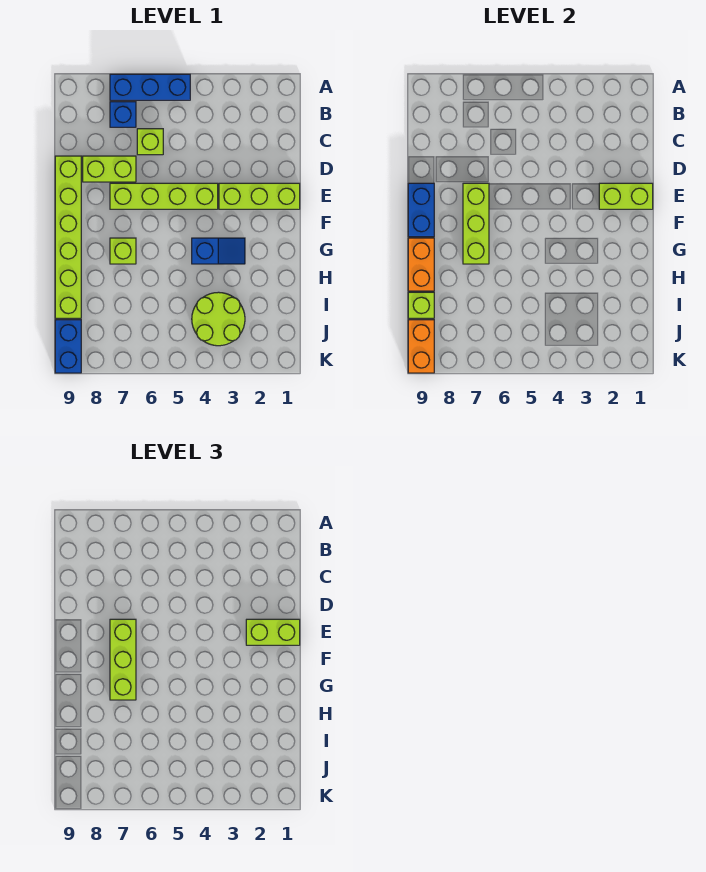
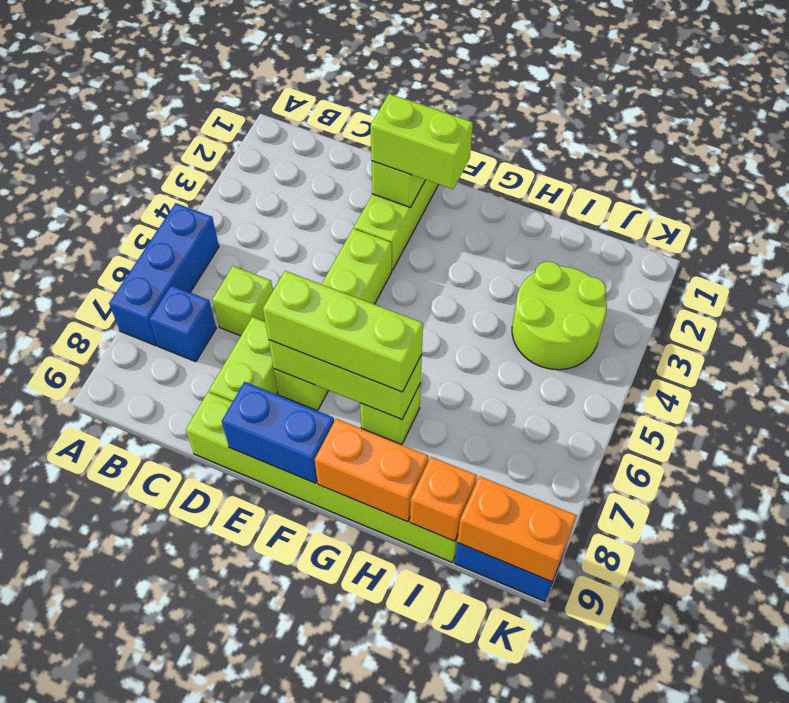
lime 1x2 brick [246,619,300,645] -> lime 1x2 brick turned to [371,94,473,189]
blue 1x2 slope [192,238,245,264] -> none
lime 1x1 brick [408,292,434,318] -> orange 1x1 brick [410,457,477,541]

